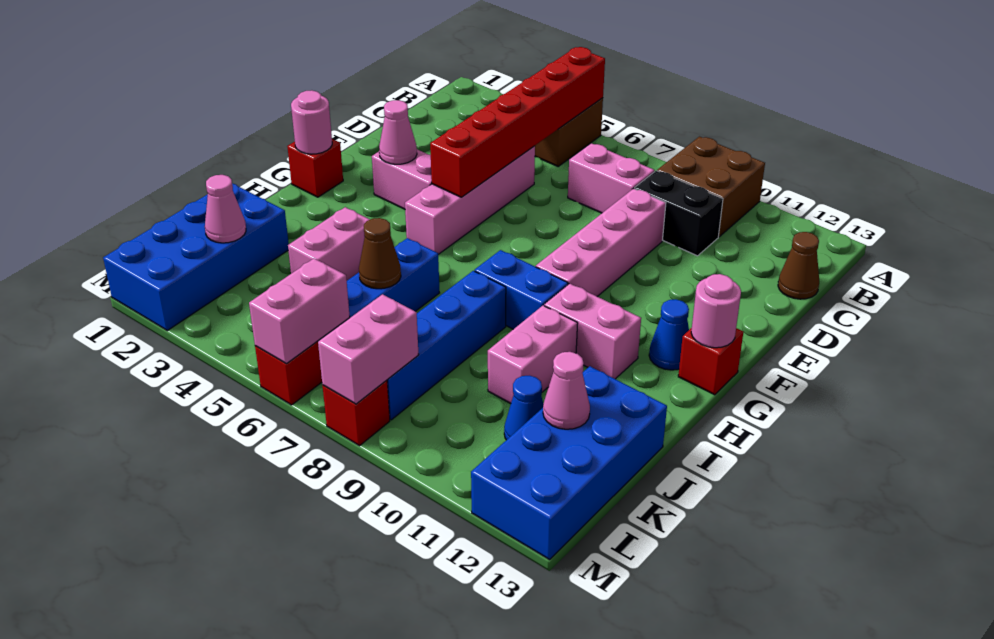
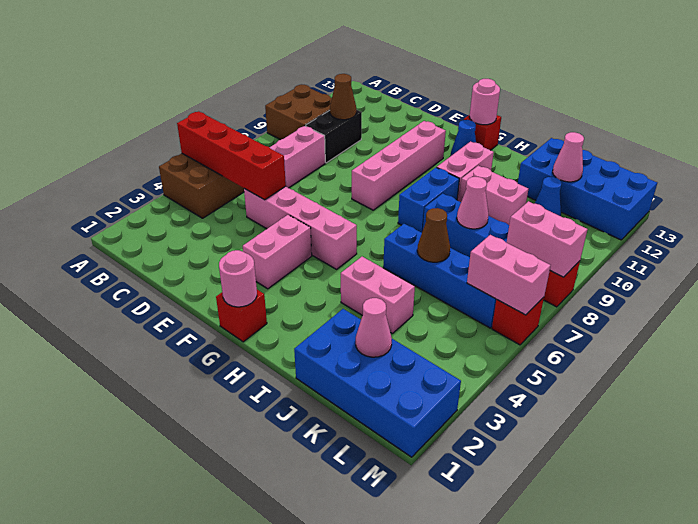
red 1x6 brick [430,47,605,197] -> red 1x4 brick [177,111,286,200]
brown 1x1 cone [778,232,819,299] -> brown 1x1 cone moved to [330,74,356,120]
pink 1x4 brick [536,189,666,296] -> pink 1x4 brick turned to [352,121,446,210]
pink 1x1 cone [379,100,417,164] -> pink 1x1 cone moved to [457,177,489,229]

